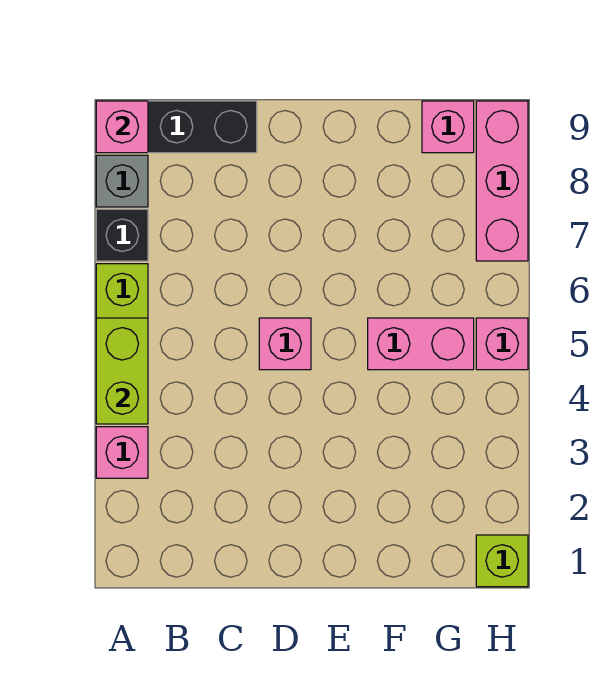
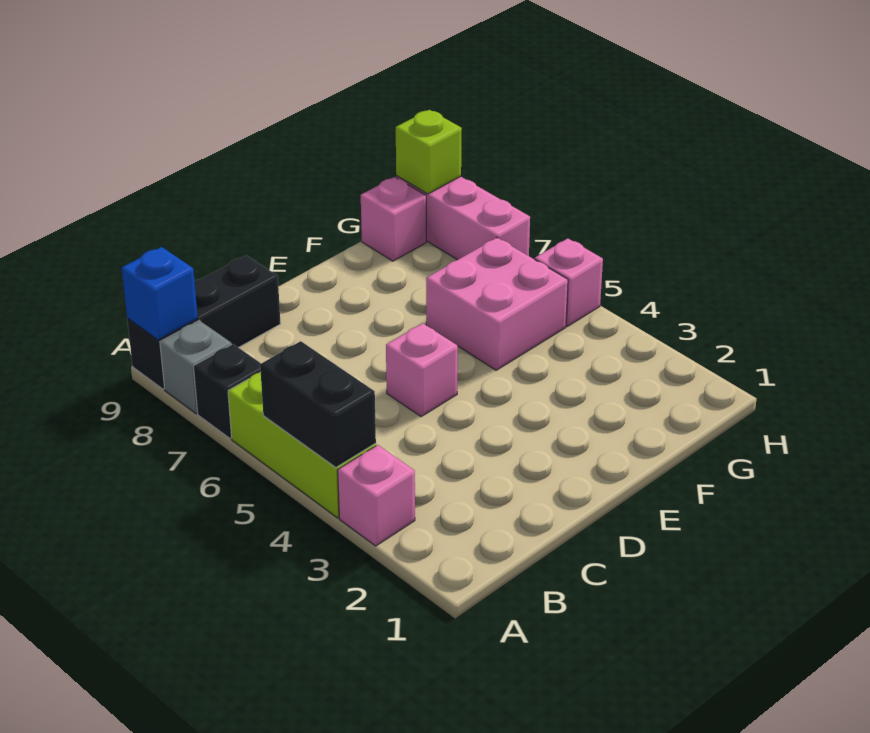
lime 1x2 brick [96,318,148,424] -> black 1x2 brick [260,341,376,467]
pink 1x1 brick [96,101,148,153] -> blue 1x1 brick [122,247,198,340]
pink 1x2 brick [368,318,474,370] -> pink 2x2 brick [426,238,568,370]
lime 1x1 brick [476,535,528,587] -> lime 1x1 brick moved to [396,110,462,194]

